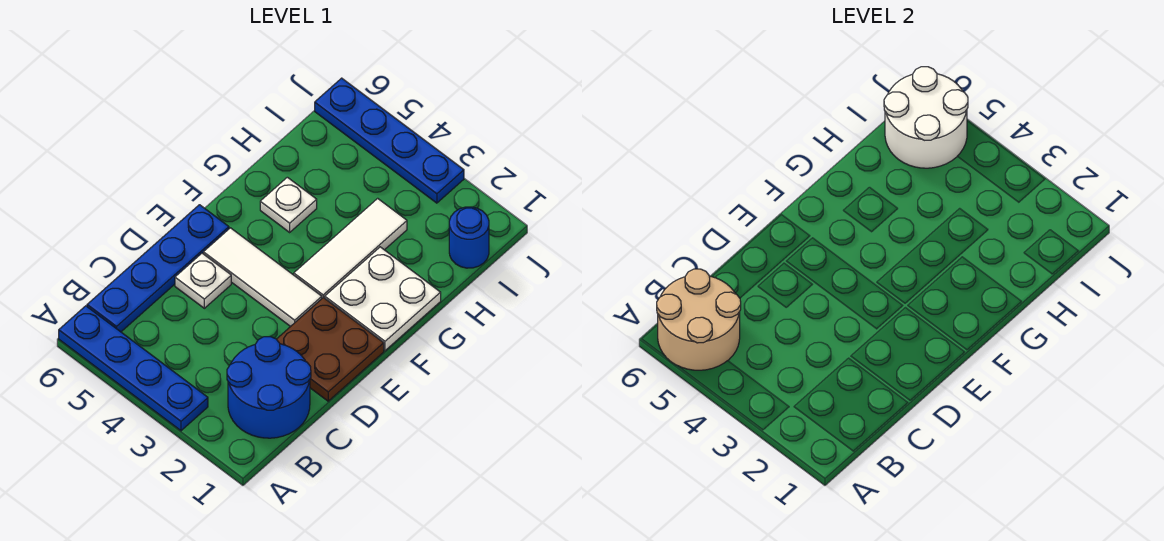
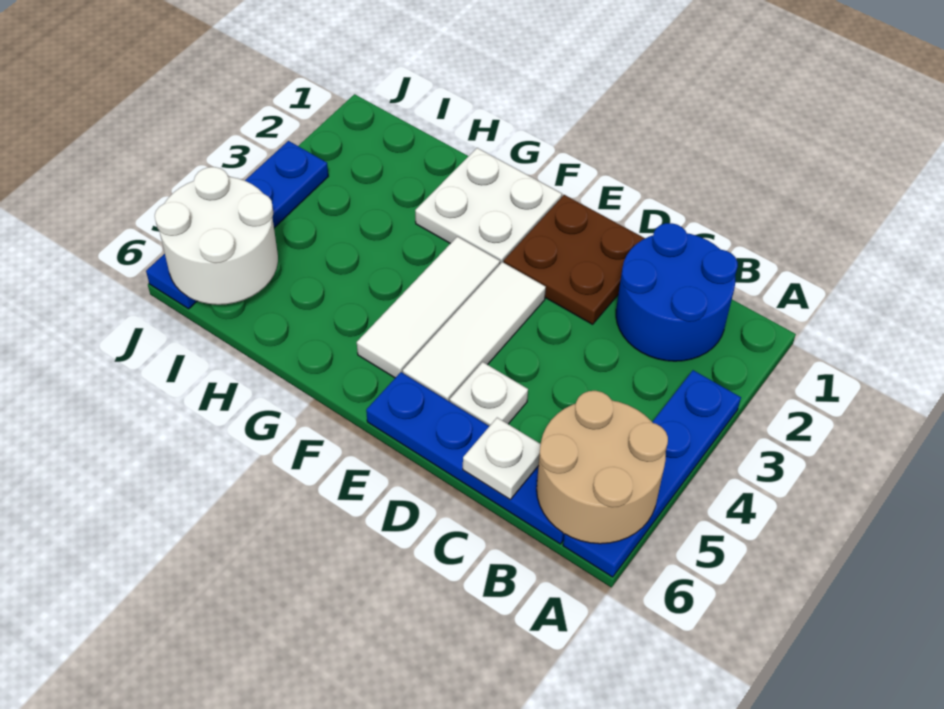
white 1x3 tile [294,198,407,298] -> white 1x3 tile turned to [357,237,500,378]
white 1x1 plate [260,177,317,232] -> white 1x1 plate moved to [463,418,541,499]
blue 1x1 round brick [449,207,489,268] -> none

